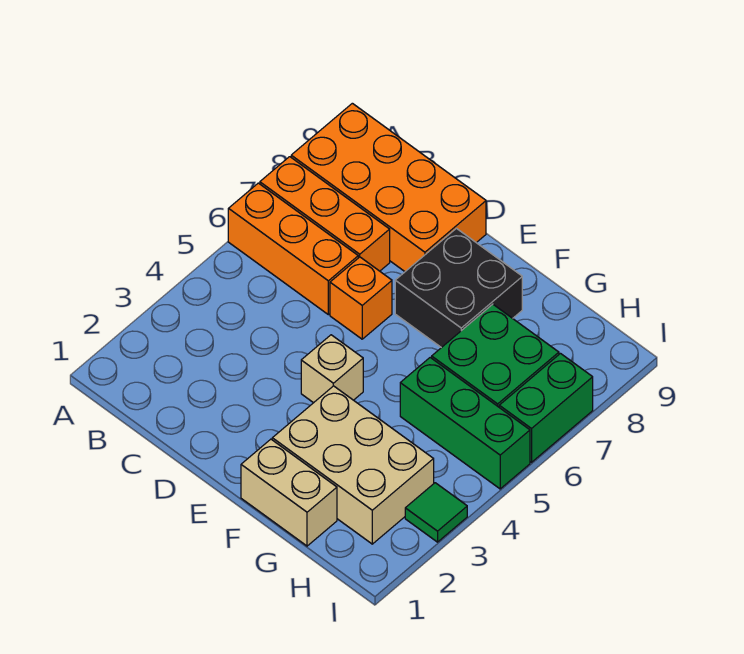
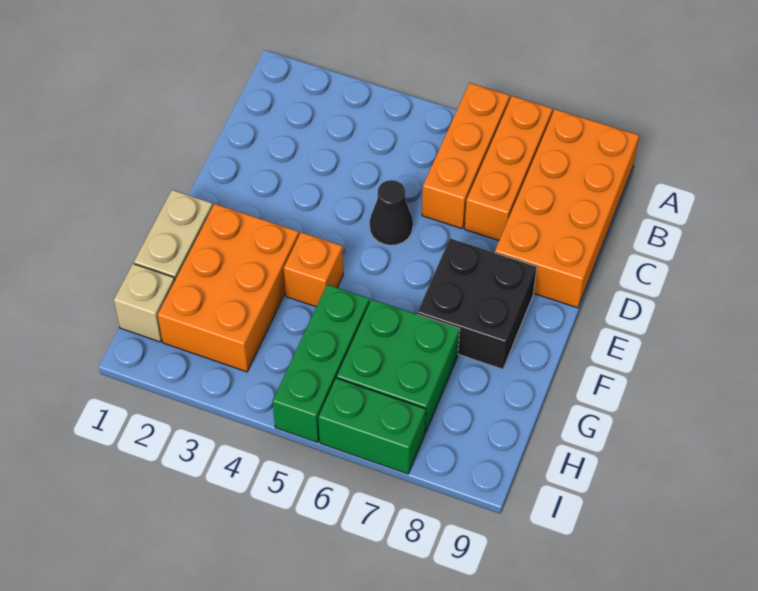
none -> black 1x1 cone [370,180,413,245]
orange 1x1 brick [330,257,392,339] -> orange 1x1 brick moved to [284,232,343,307]
tan 1x1 brick [301,335,363,403] -> tan 1x1 brick moved to [114,264,175,342]
tan 2x3 brick [272,386,434,544] -> orange 2x3 brick [158,204,299,372]
green 1x1 tile [405,483,467,542] -> none

